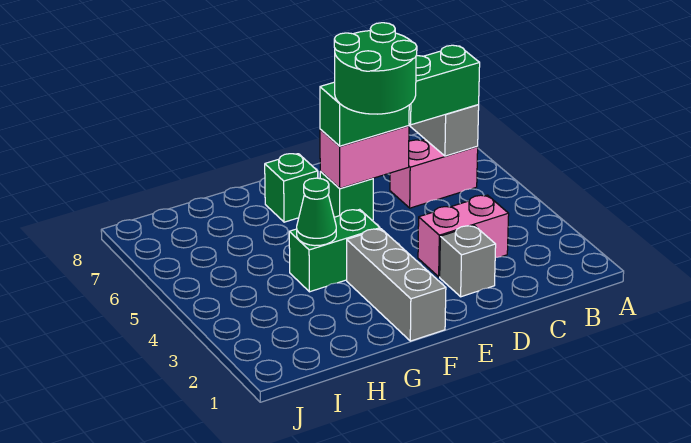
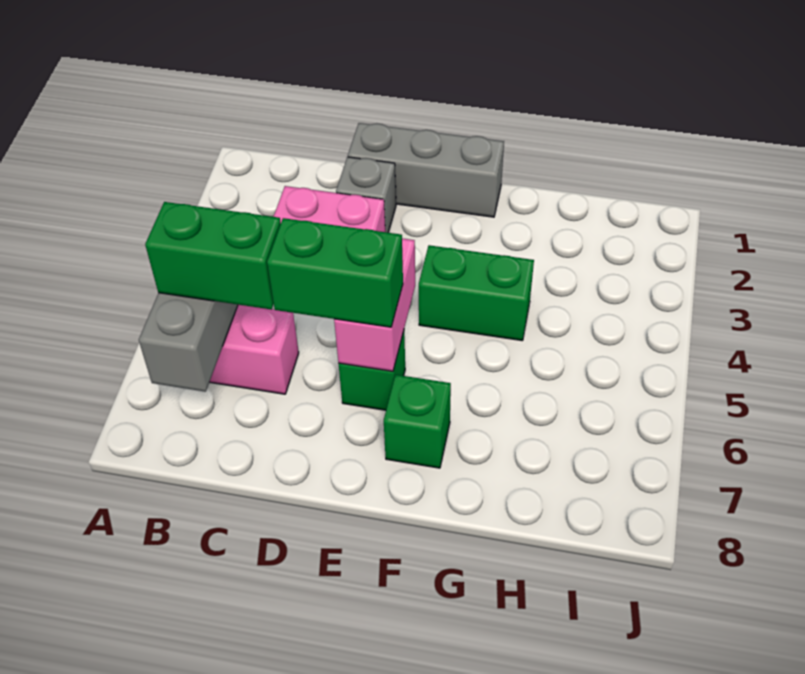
green 2x2 round brick [334,23,417,114] -> none
pink 1x2 brick [320,126,409,188] -> pink 1x2 brick turned to [334,238,415,371]
grey 1x3 brick [347,229,446,341] -> grey 1x3 brick turned to [348,123,504,217]
green 1x1 cone [297,178,336,246] -> none

